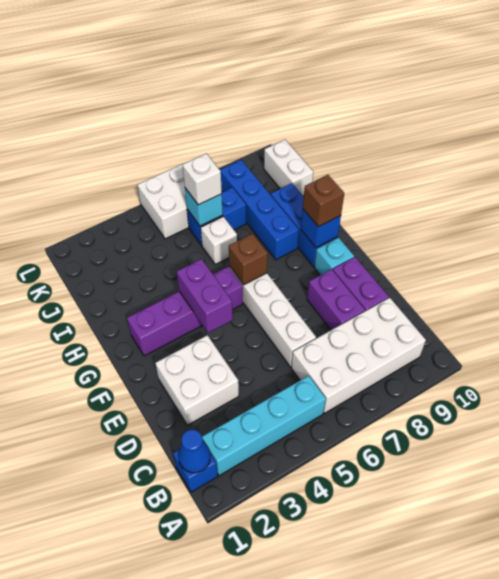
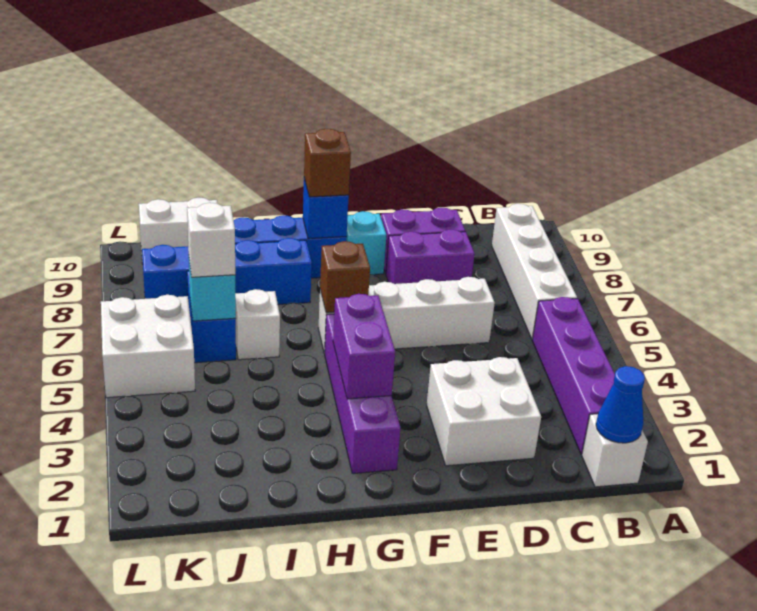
blue 1x1 brick [173,449,218,492] -> white 1x1 brick [582,414,648,487]
cyan 1x4 brick [202,376,326,476] -> purple 1x4 brick [532,297,615,454]
white 2x4 brick [291,298,426,413] -> white 1x4 brick [492,204,577,340]
purple 1x2 brick [177,259,233,333] -> purple 1x2 brick turned to [333,294,395,399]

